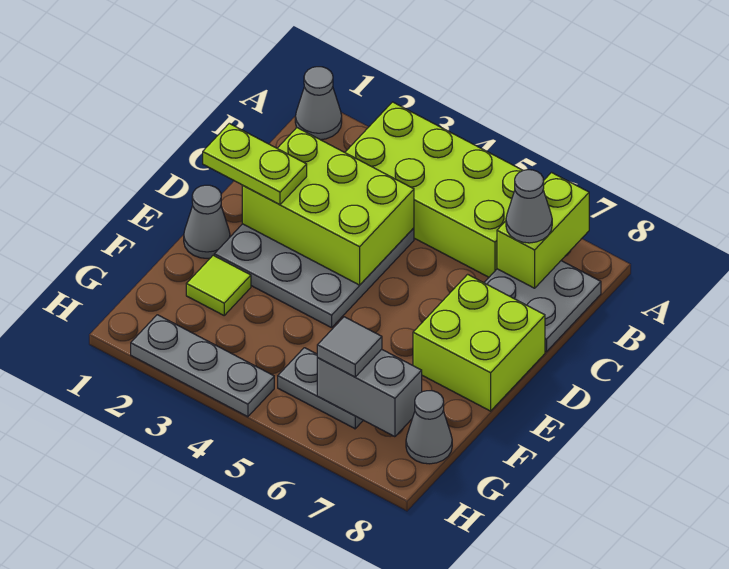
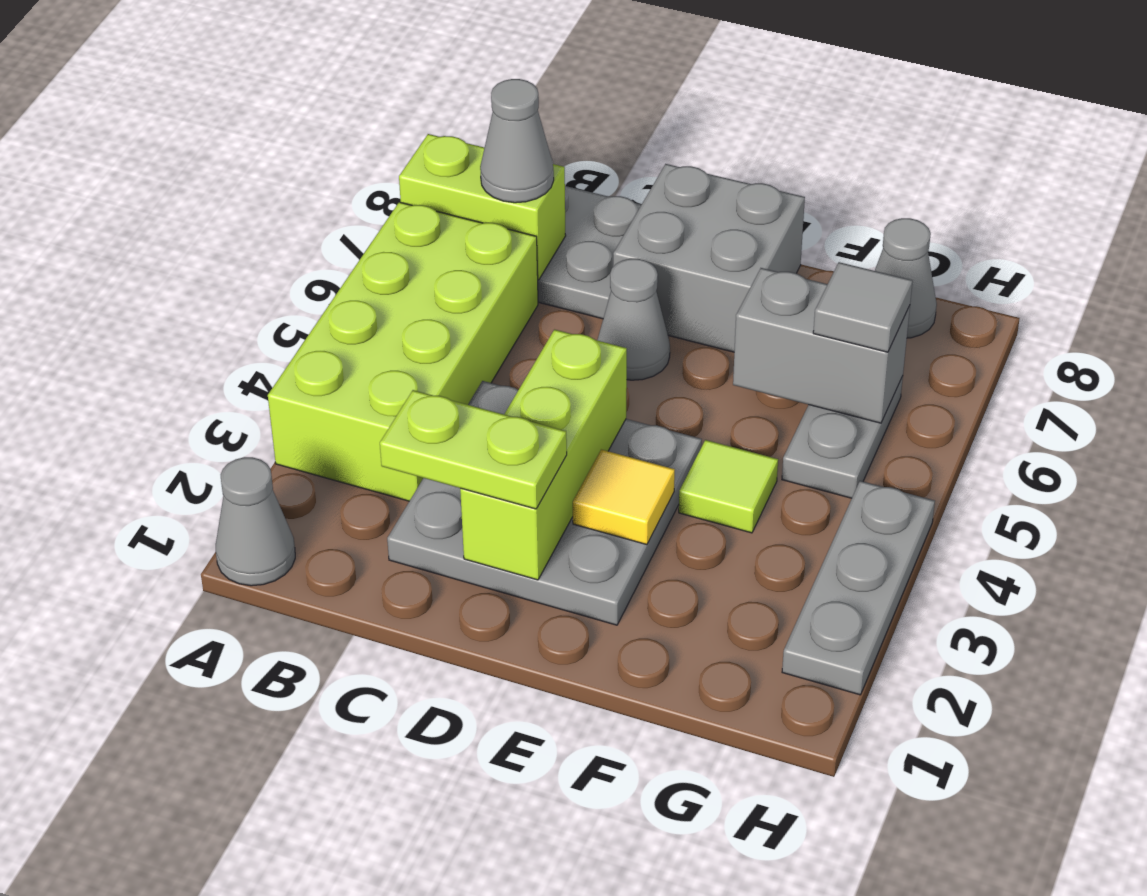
lime 2x3 brick [242,128,414,285] -> lime 1x3 brick [460,330,627,580]
lime 1x2 plate [203,123,307,204] -> lime 1x2 plate turned to [380,390,567,509]
lime 2x2 brick [413,274,545,411] -> grey 2x2 brick [613,164,805,352]
grey 1x1 cone [184,185,230,258] -> grey 1x1 cone moved to [598,259,670,380]
none -> yellow 1x1 tile [573,449,675,545]
lime 1x1 tile [186,255,251,315] -> lime 1x1 tile moved to [679,440,778,533]
grey 1x2 brick [317,349,422,437] -> grey 1x2 brick turned to [733,268,910,423]

